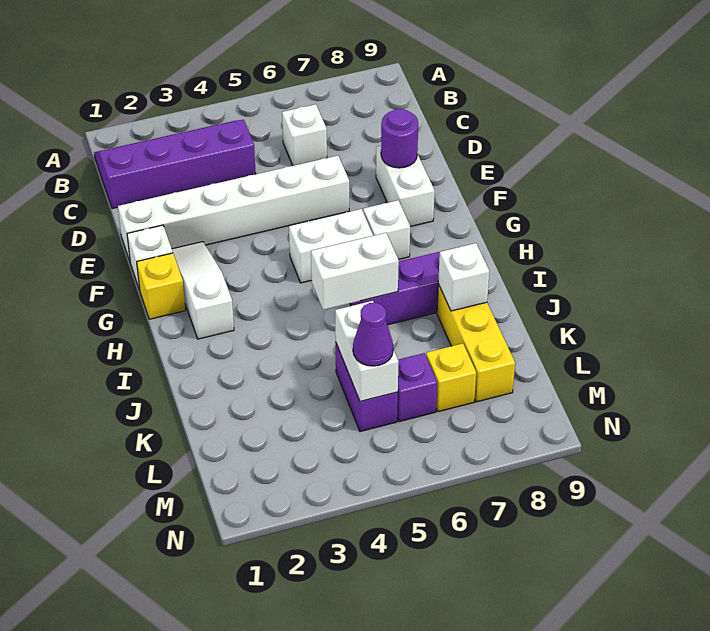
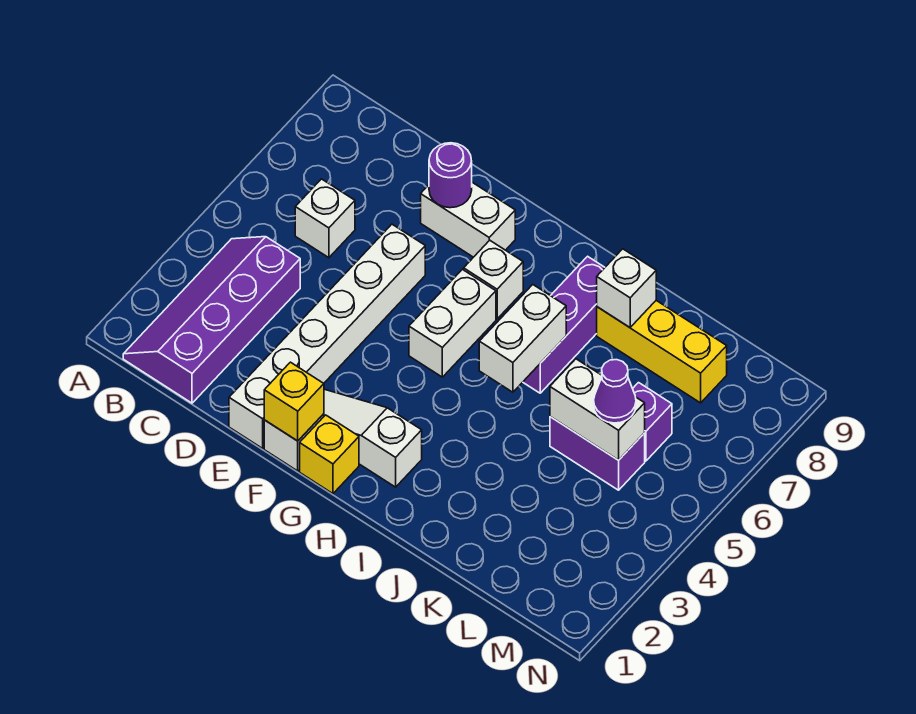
yellow 1x1 brick [426,343,476,412] -> yellow 1x1 brick moved to [264,362,324,441]

